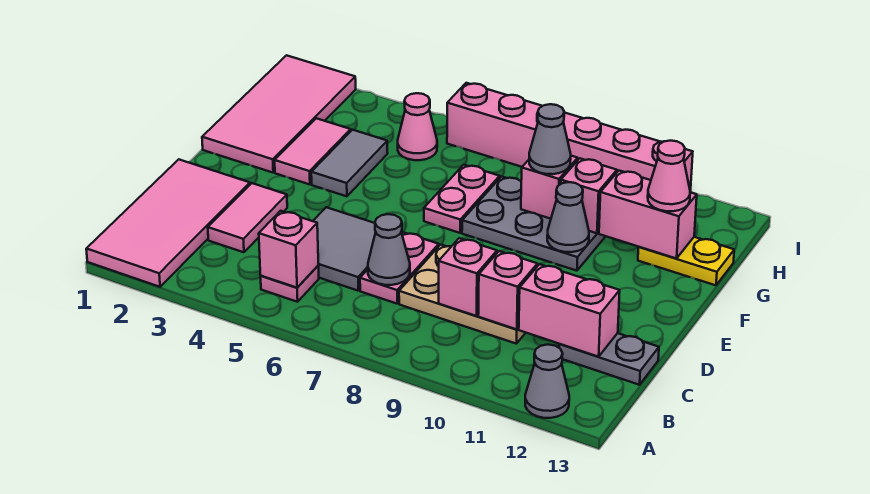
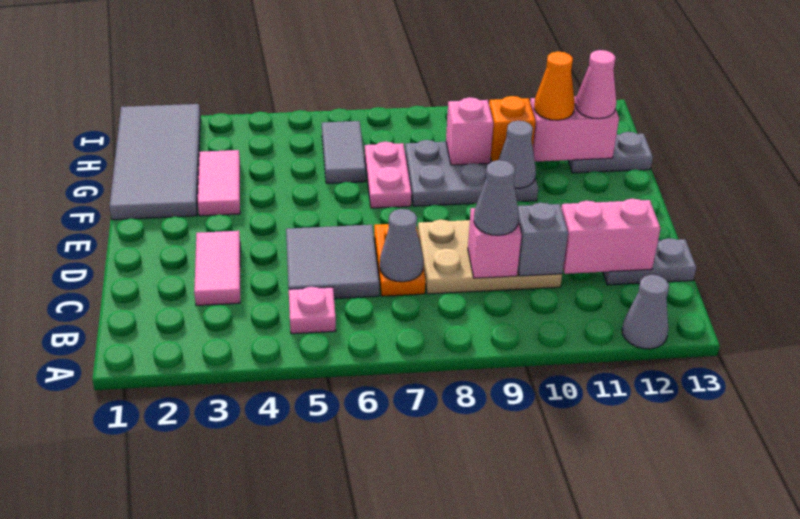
pink 2x4 tile [86,159,250,287] -> none
pink 1x1 brick [259,211,318,288] -> none
pink 1x2 plate [360,232,439,304] -> orange 1x2 plate [374,224,425,296]
pink 1x1 brick [478,251,537,329] -> grey 1x1 brick [518,203,568,276]
pink 2x4 tile [202,55,356,173] -> grey 2x4 tile [109,104,200,220]
grey 1x2 tile [311,130,388,196] -> grey 1x2 tile moved to [322,121,366,183]
grey 1x1 cone [529,104,571,174] -> grey 1x1 cone moved to [474,160,519,235]
pink 1x1 brick [561,158,617,233] -> orange 1x1 brick [489,96,536,161]
none -> orange 1x1 cone [534,51,575,120]
yellow 1x2 plate [638,237,734,285] -> grey 1x2 plate [568,132,653,173]
pink 1x1 cone [398,93,437,160] -> none
pink 1x6 brick [447,83,693,192] -> none

